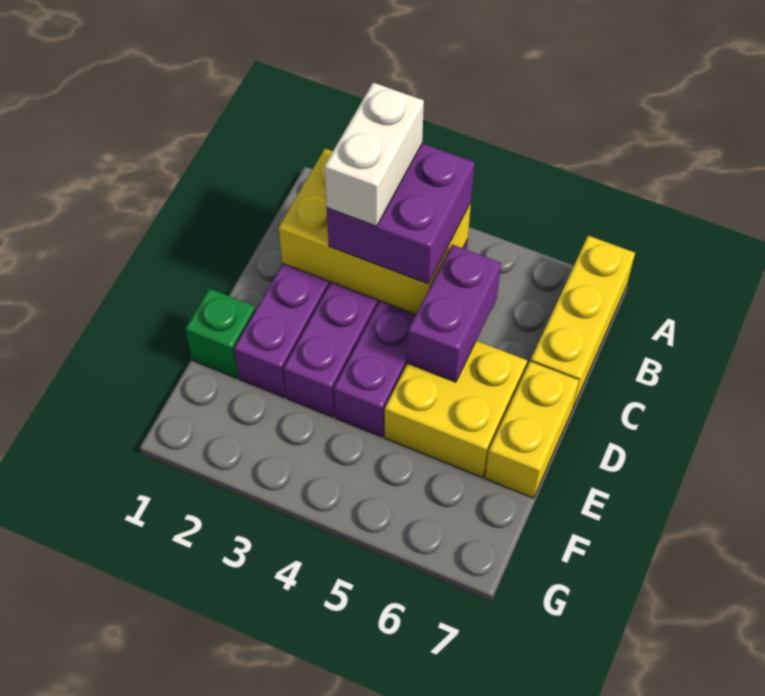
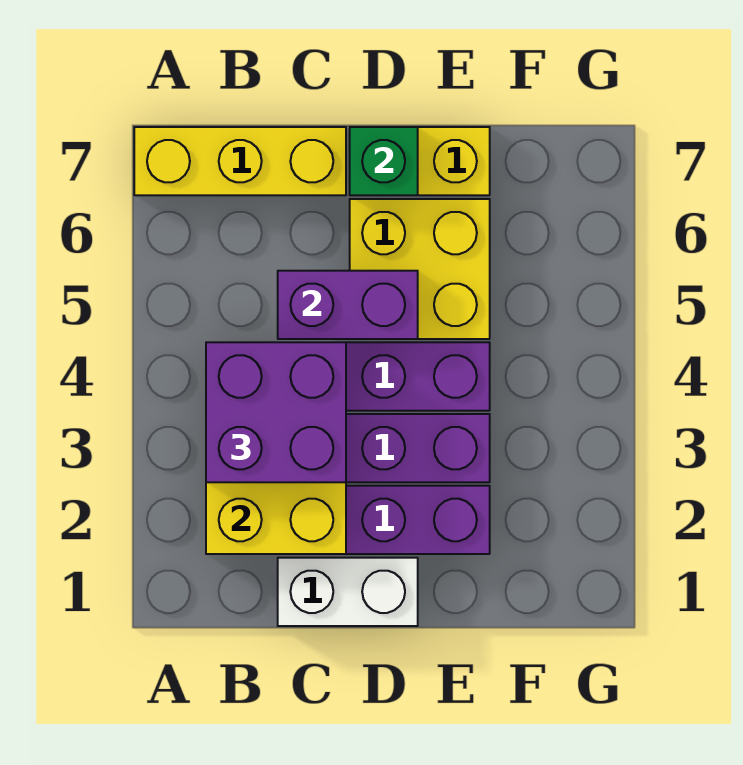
white 1x2 brick [324,83,424,226] -> white 1x2 brick moved to [278,558,418,626]
green 1x1 brick [185,288,256,378] -> green 1x1 brick moved to [350,127,418,195]

